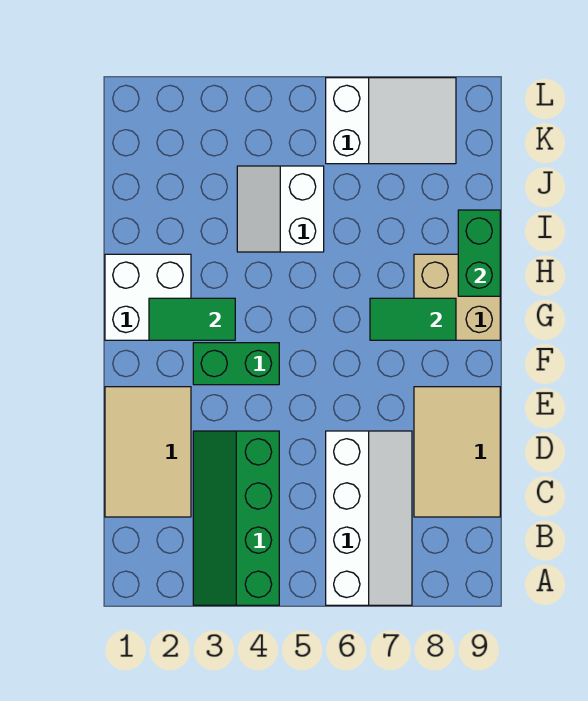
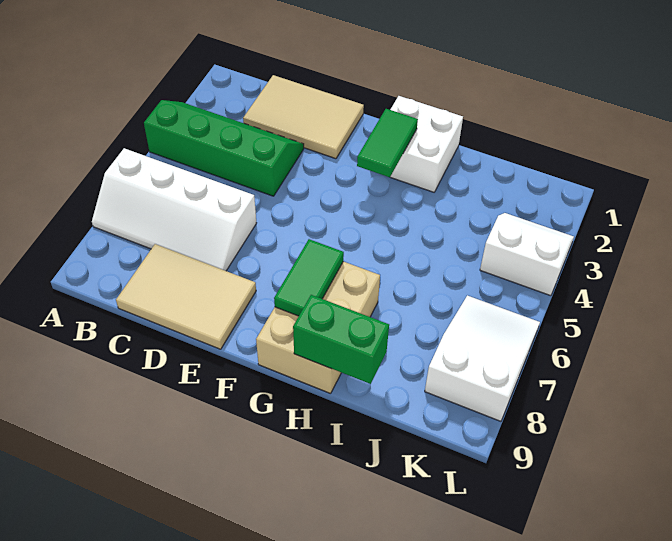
green 1x2 brick [193,343,279,385] -> none
tan 2x2 brick [414,254,500,340] -> tan 2x3 brick [256,261,380,394]
white 2x2 slope [237,166,324,252] -> white 2x2 slope moved to [480,213,574,296]
white 2x3 slope [326,78,456,164] -> white 2x3 slope turned to [425,295,540,421]

